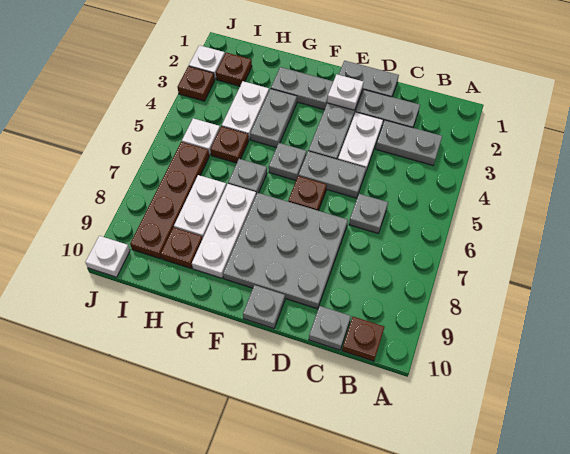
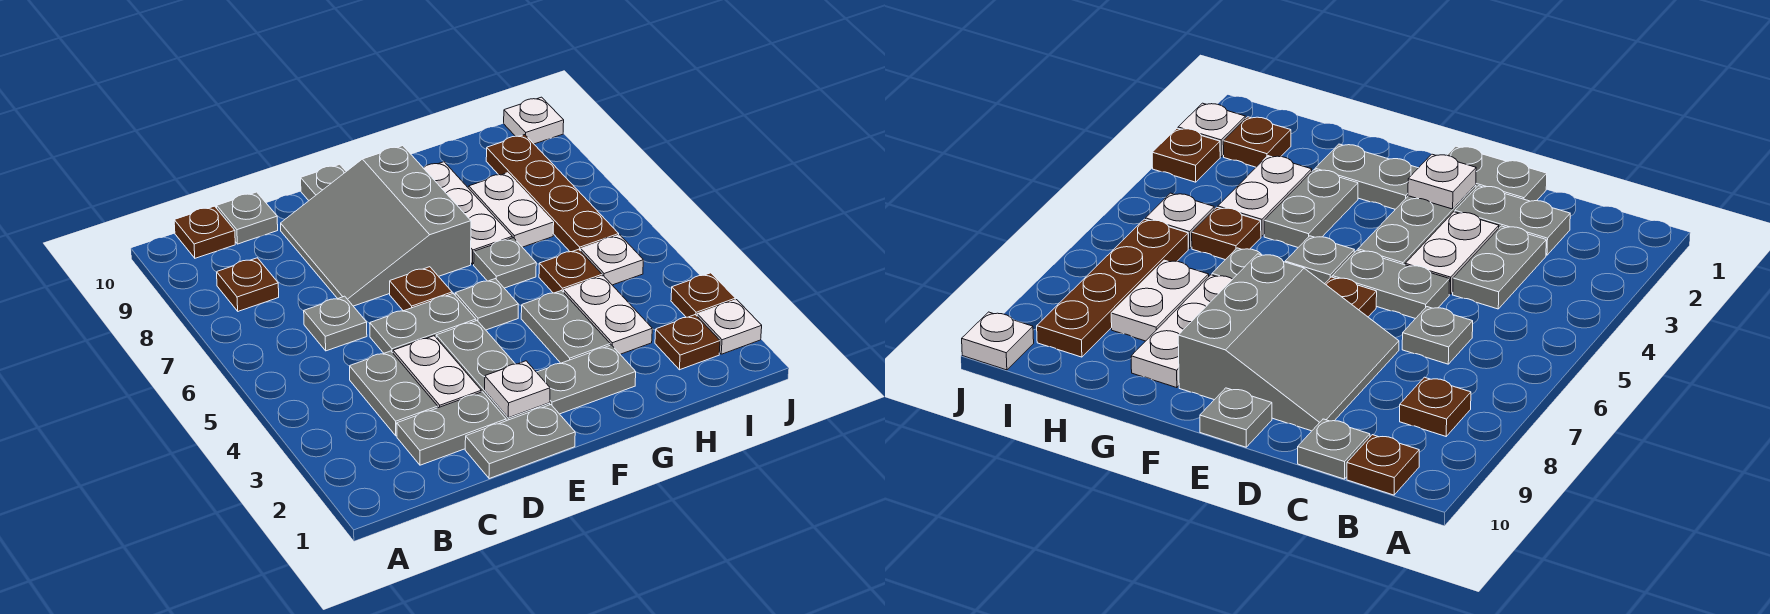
grey 1x2 plate [376,120,442,165] -> grey 1x2 plate turned to [350,351,438,436]
grey 3x3 plate [223,193,348,309] -> grey 3x3 slope [281,146,471,306]
brown 1x1 plate [161,227,203,268] -> brown 1x1 plate moved to [217,258,279,311]

